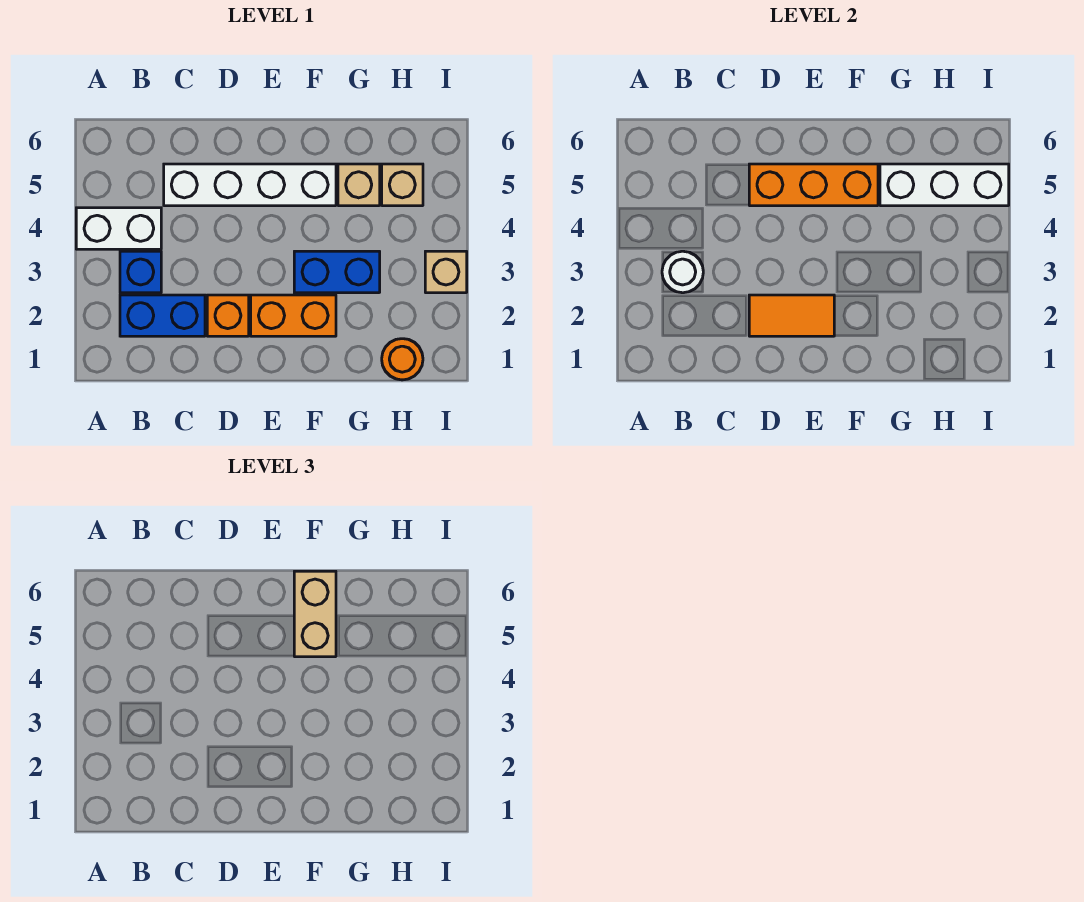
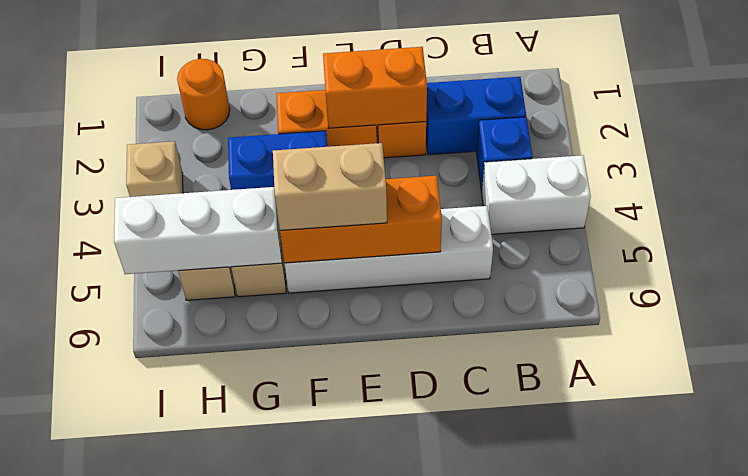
white 1x1 round brick [662,251,703,293] -> none
orange 1x2 tile [749,295,834,336] -> orange 1x2 brick [323,47,427,128]
tan 1x2 brick [294,571,336,657] -> tan 1x2 brick turned to [273,143,387,231]

